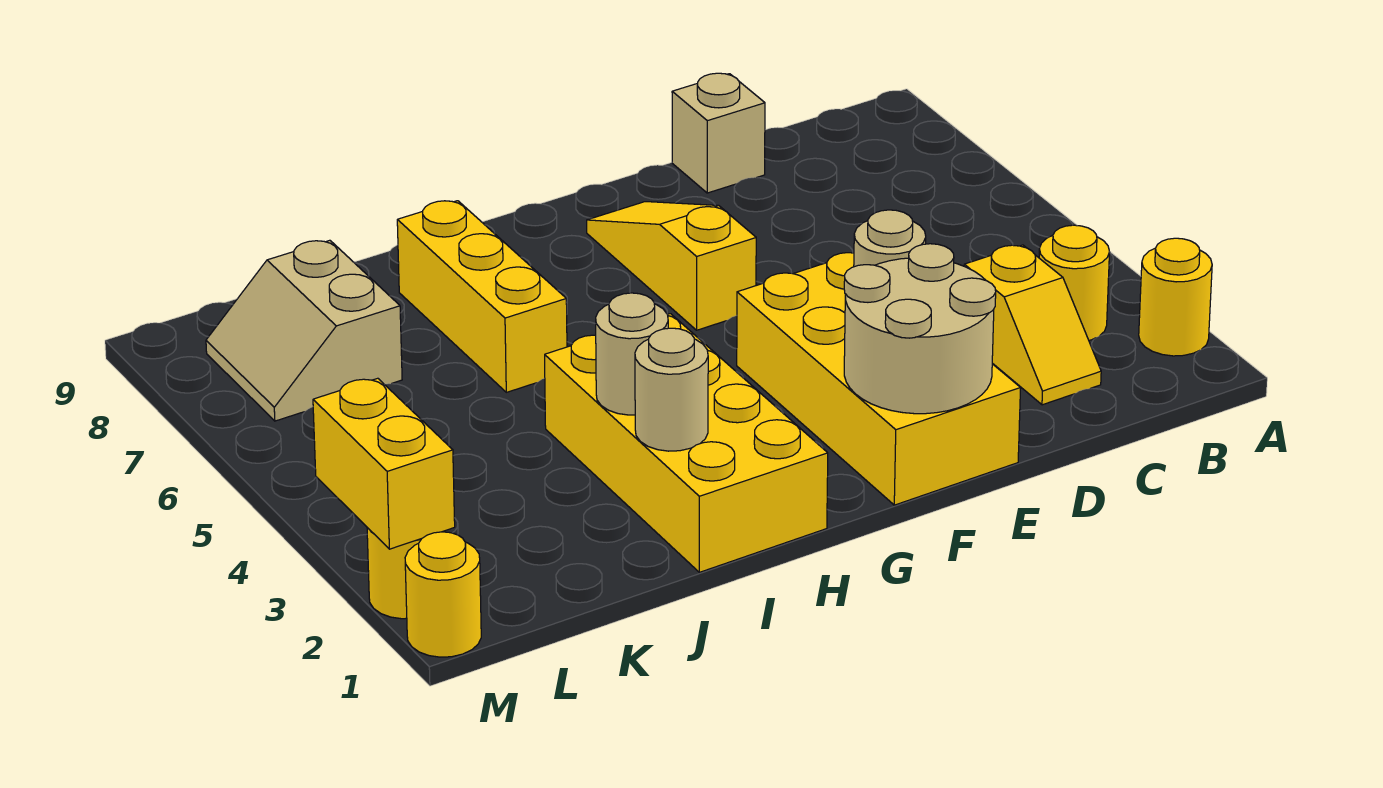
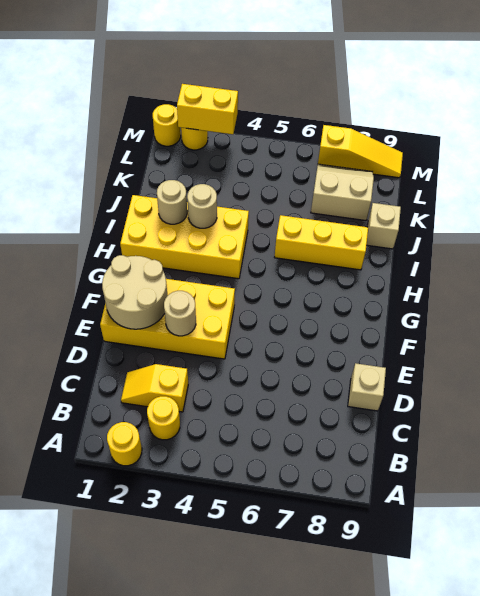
yellow 1x3 slope [587,202,756,330] -> yellow 1x3 slope moved to [318,125,403,178]
none -> tan 1x1 brick [367,203,401,249]

